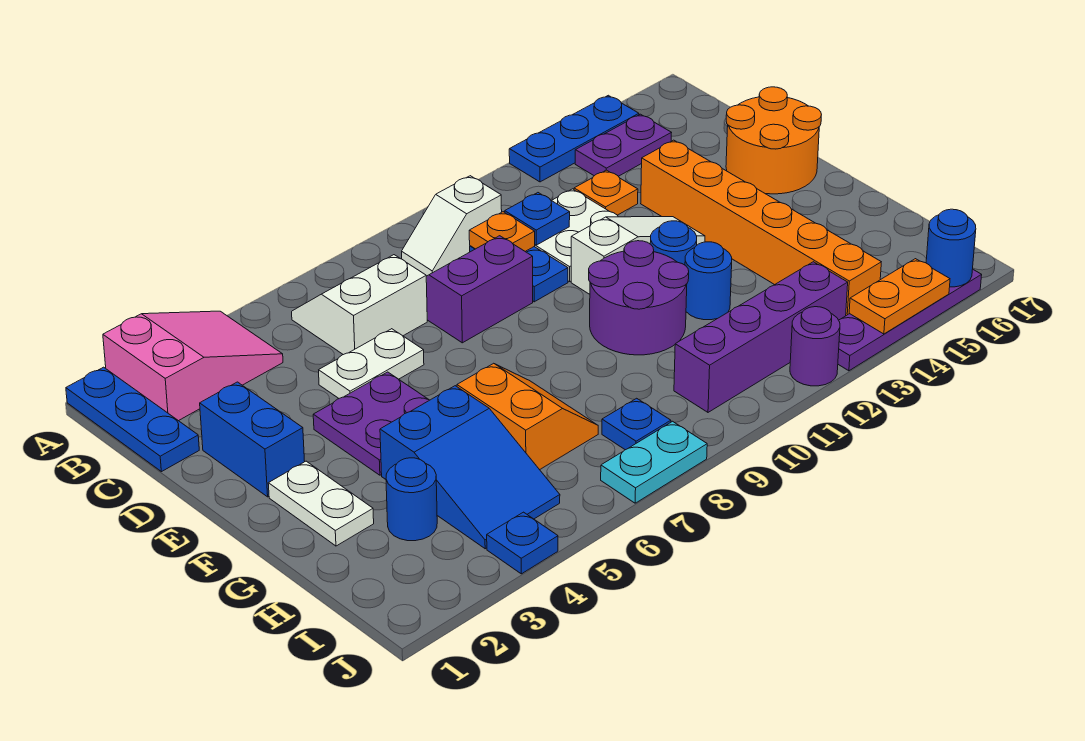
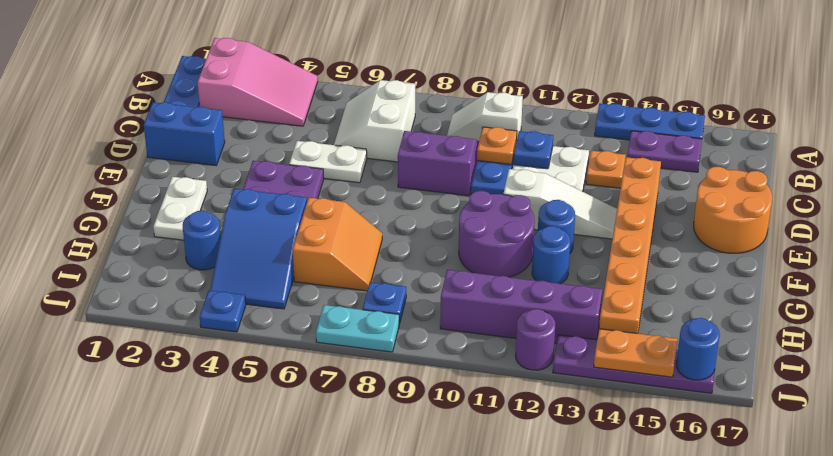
white 2x2 slope [292,255,427,355] -> white 2x2 slope turned to [334,80,415,162]
blue 1x2 brick [200,382,305,497] -> blue 1x2 brick turned to [144,102,225,165]

